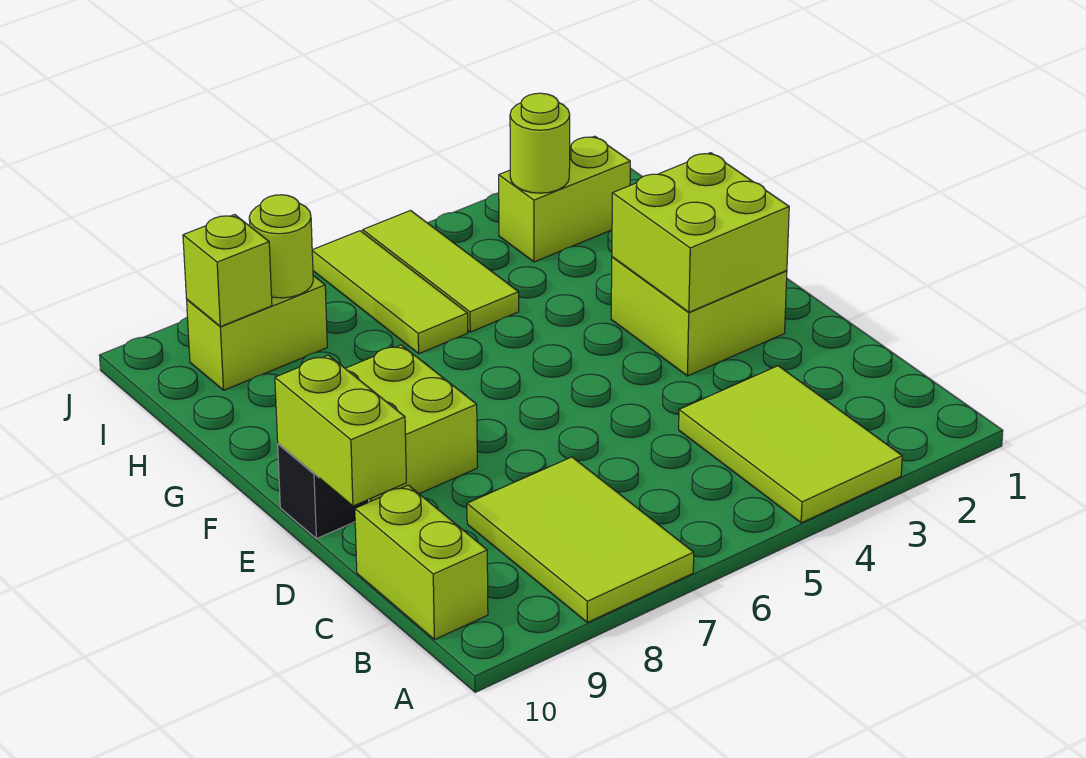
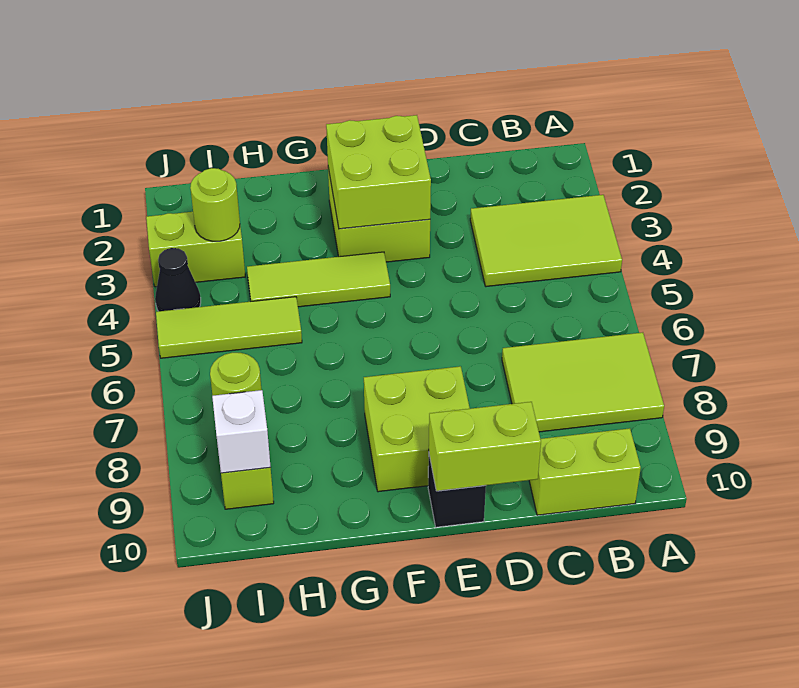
lime 1x3 tile [312,231,468,354] -> lime 1x3 tile moved to [247,252,390,307]
lime 1x2 brick [499,136,630,262] -> lime 1x2 brick turned to [146,212,245,287]
lime 1x1 brick [183,215,272,327] -> white 1x1 brick [212,390,271,473]
none -> black 1x1 cone [155,248,201,311]

